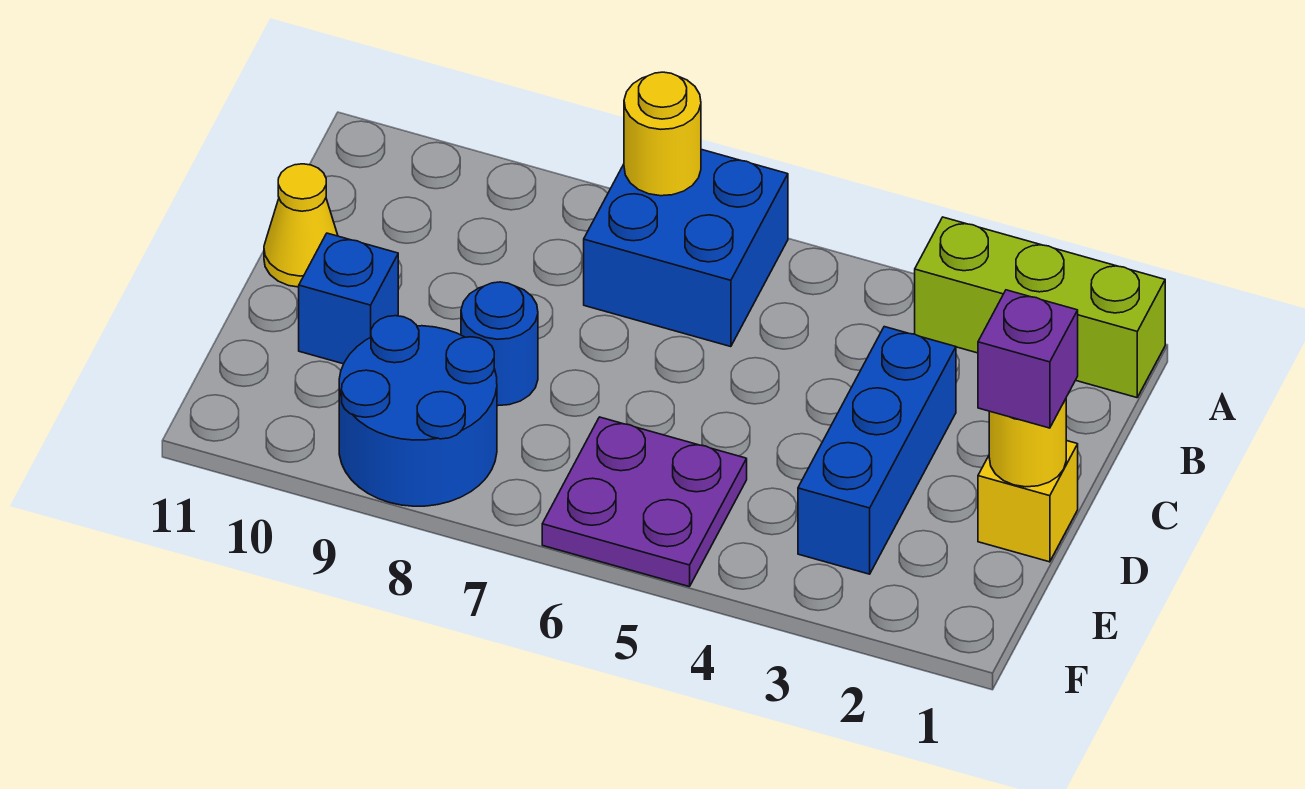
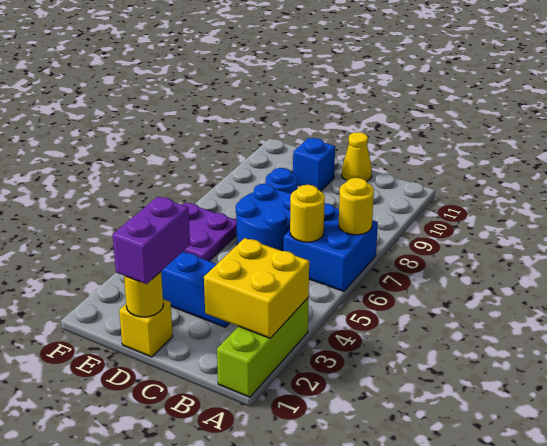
none -> yellow 2x2 brick [204,238,309,338]
none -> yellow 1x1 round brick [290,185,325,242]
purple 1x1 brick [978,290,1078,428] -> purple 1x2 brick [113,197,190,284]
blue 2x2 round brick [339,316,497,506] -> blue 2x2 round brick moved to [236,184,291,251]

